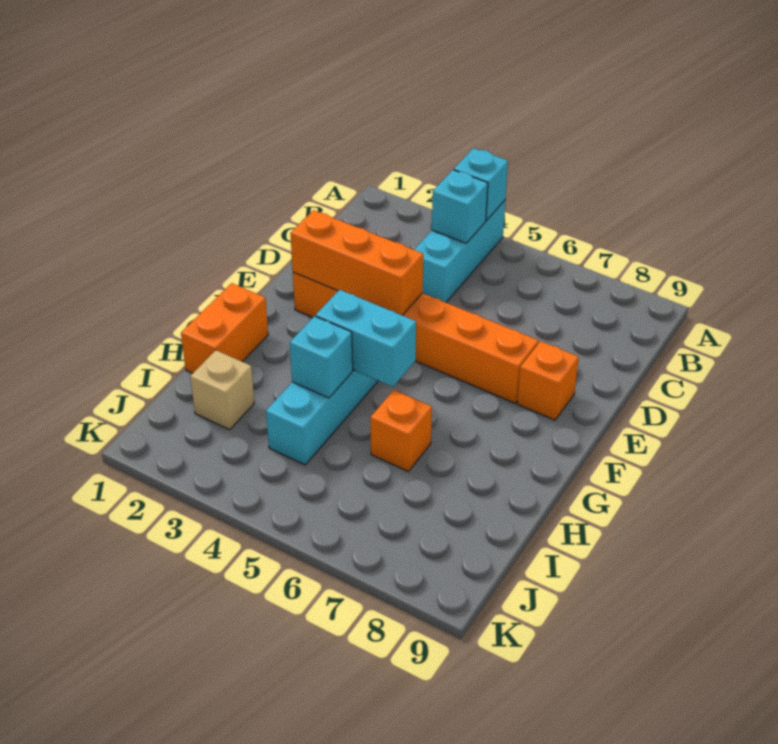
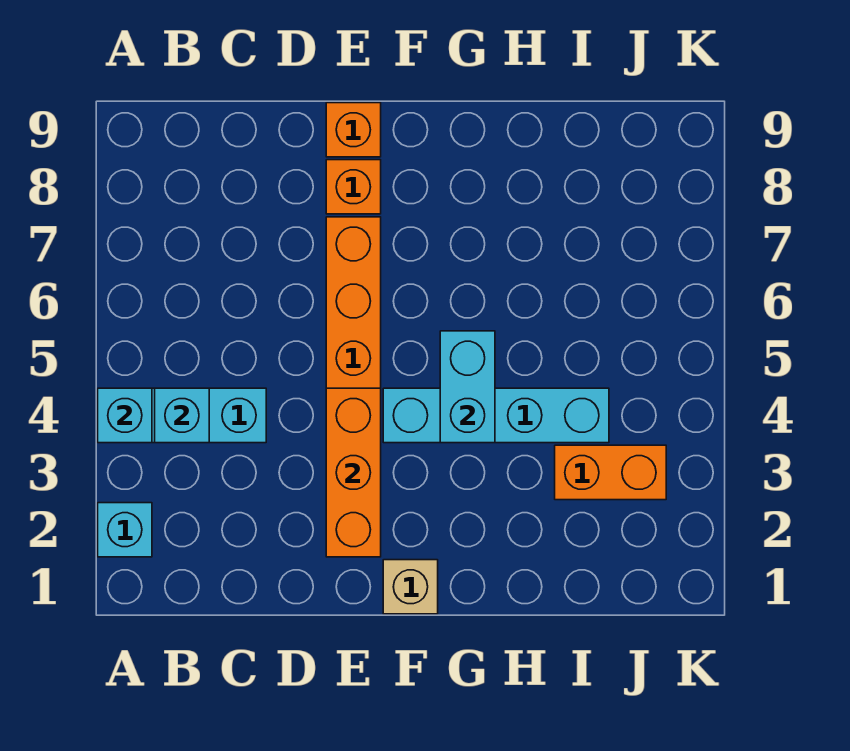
orange 1x2 brick [181,283,268,373] -> orange 1x2 brick moved to [555,445,666,500]
cyan 1x1 brick [290,316,353,398] -> cyan 1x1 brick moved to [98,503,152,557]
orange 1x1 brick [370,390,432,471] -> orange 1x1 brick moved to [326,103,381,157]
tan 1x1 brick [190,350,254,430] -> tan 1x1 brick moved to [383,560,438,614]

